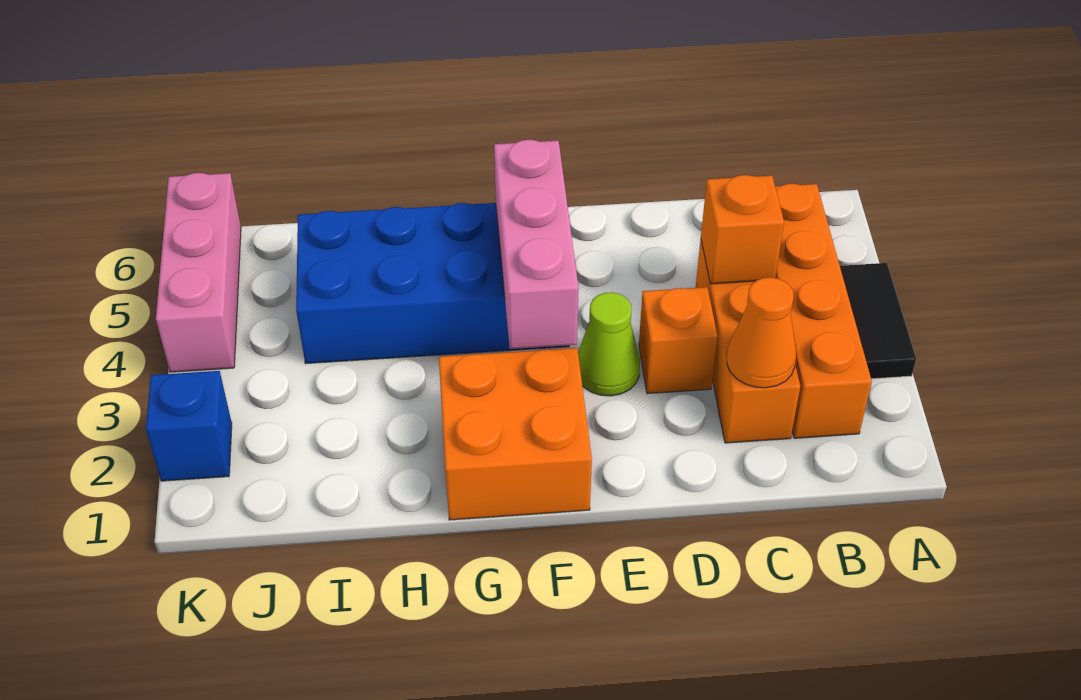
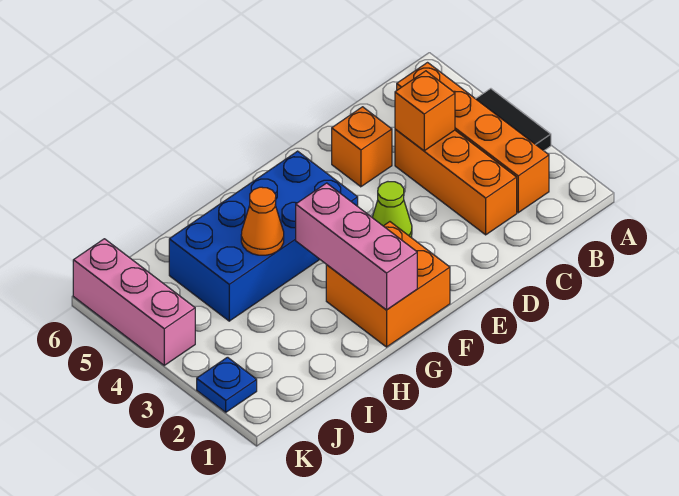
orange 1x1 cone [727,277,796,388] -> orange 1x1 cone moved to [241,187,284,255]
orange 1x1 brick [639,287,718,394] -> orange 1x1 brick moved to [332,107,392,187]
pink 1x3 brick [494,140,579,349] -> pink 1x3 brick moved to [296,183,417,310]
blue 1x1 brick [146,371,232,481] -> blue 1x1 plate [197,357,257,412]

